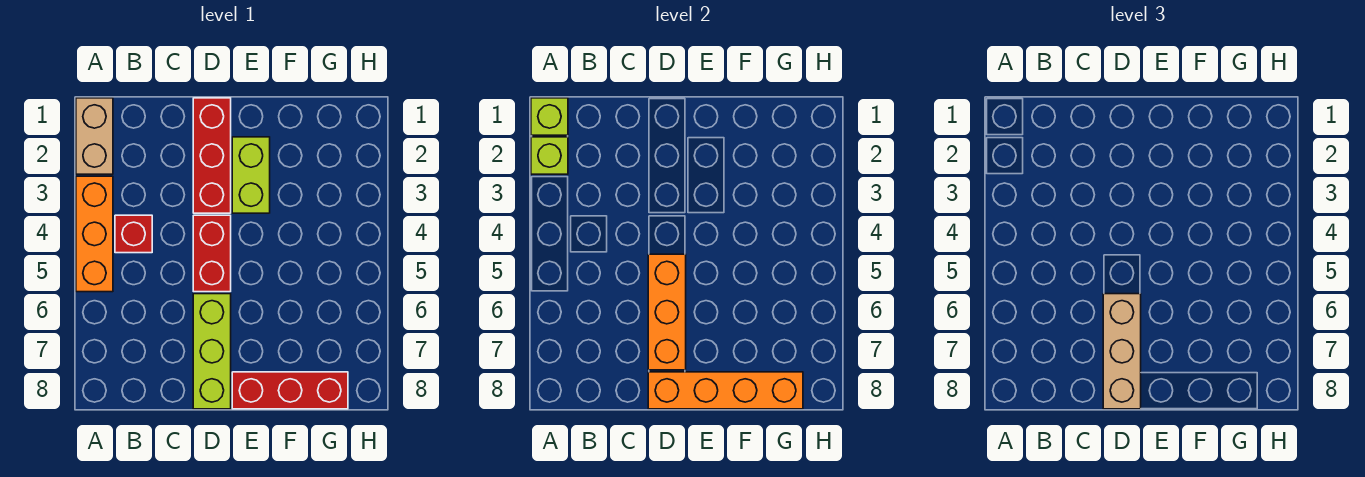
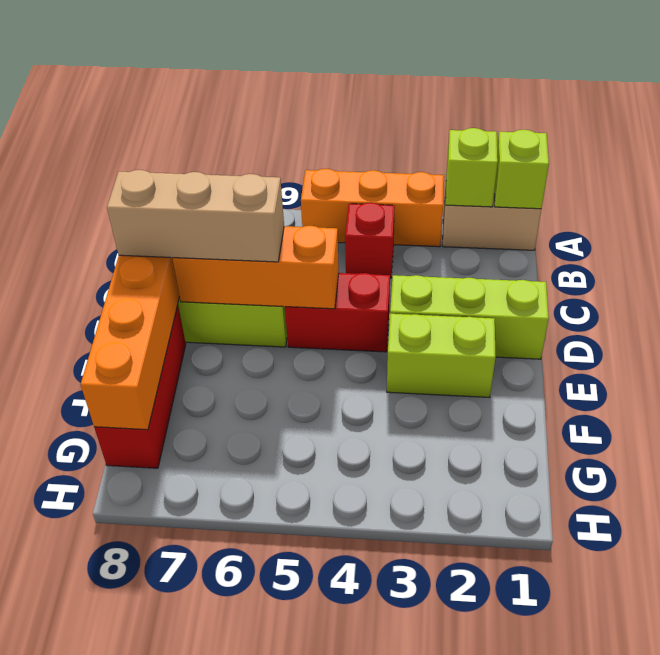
red 1x3 brick [193,98,231,213] -> lime 1x3 brick [390,275,549,359]

